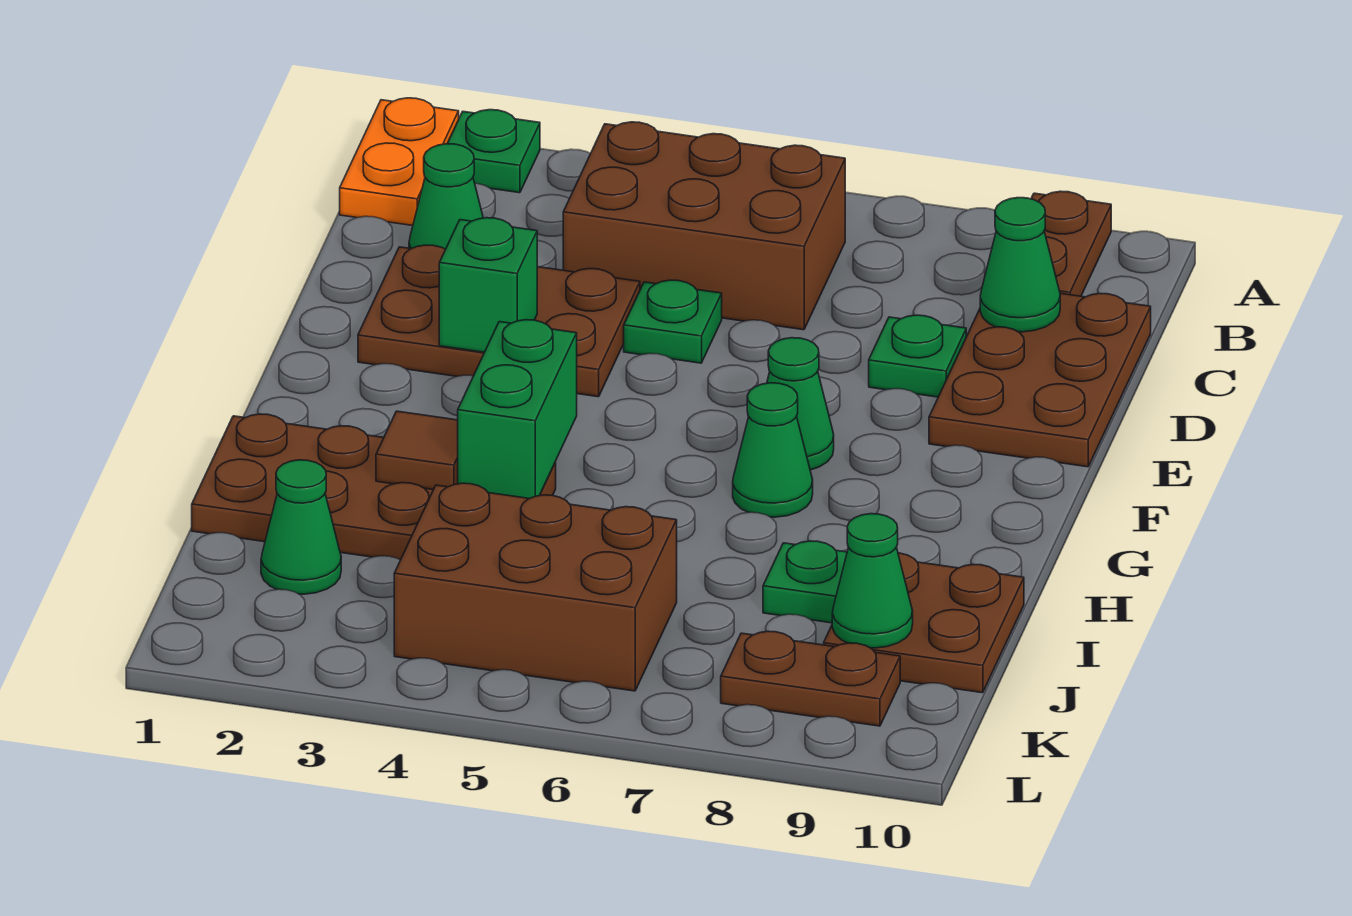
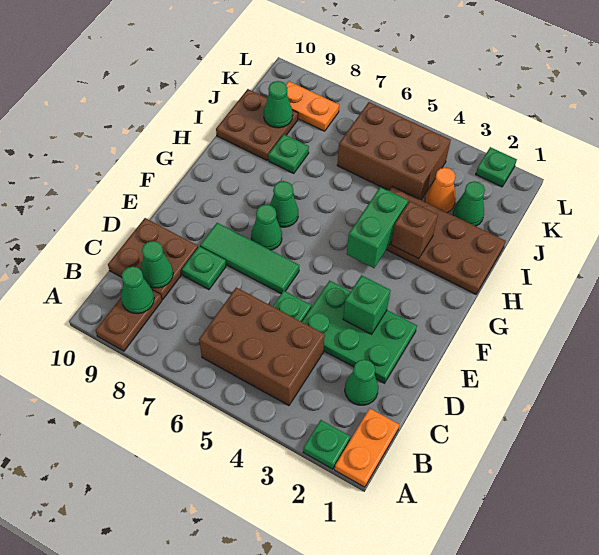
none -> green 1x1 cone [121,267,154,314]
brown 2x3 plate [929,293,1151,467] -> brown 2x2 plate [108,218,198,299]
brown 2x3 plate [358,245,640,397] -> green 2x3 plate [302,281,417,383]
none -> green 1x3 tile [200,223,299,294]
brown 1x1 tile [376,411,458,490] -> brown 1x1 brick [391,201,438,259]
none -> orange 1x1 cone [425,168,456,213]
brown 1x2 plate [721,631,900,726] -> orange 1x2 plate [286,81,339,131]
none -> green 1x1 plate [476,147,517,187]

